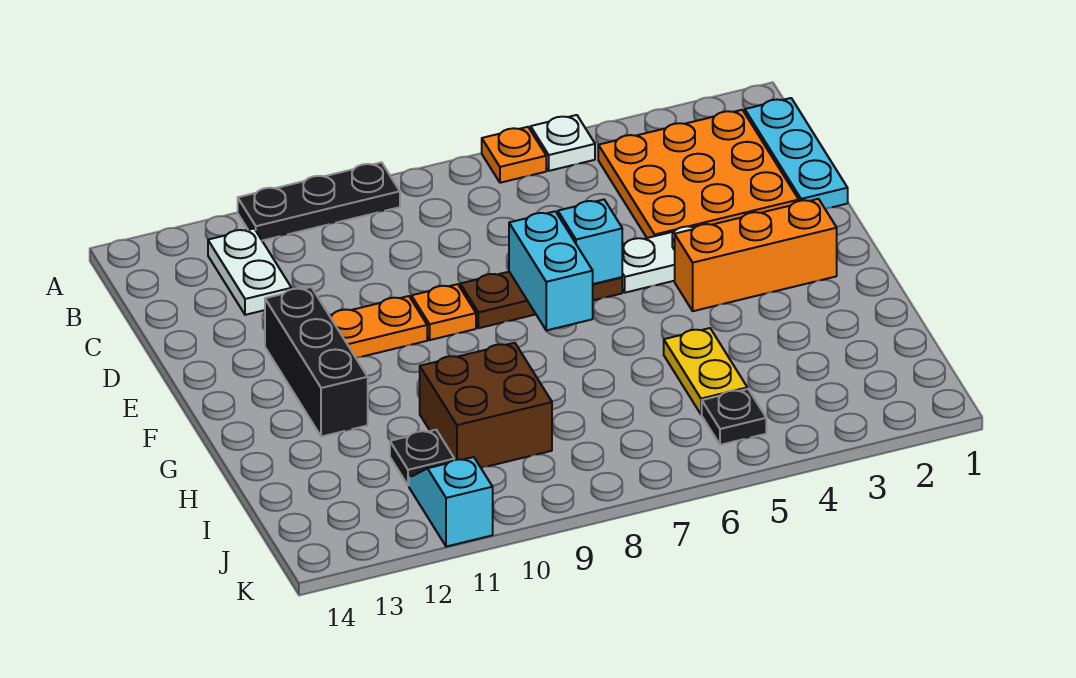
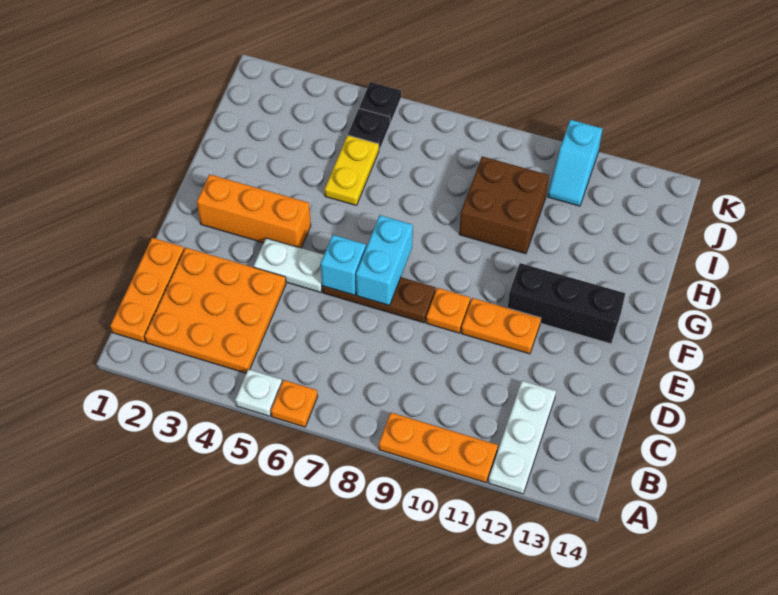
black 1x3 plate [238,162,400,241] -> orange 1x3 plate [379,413,498,483]
cyan 1x3 plate [745,98,848,209] -> orange 1x3 plate [110,238,184,342]
white 1x2 plate [208,229,292,315] -> white 1x3 plate [488,381,556,494]
black 1x3 brick [265,287,368,437] -> black 1x3 brick turned to [508,263,625,344]
black 1x1 plate [390,430,454,486] -> black 1x1 plate moved to [359,82,401,123]

